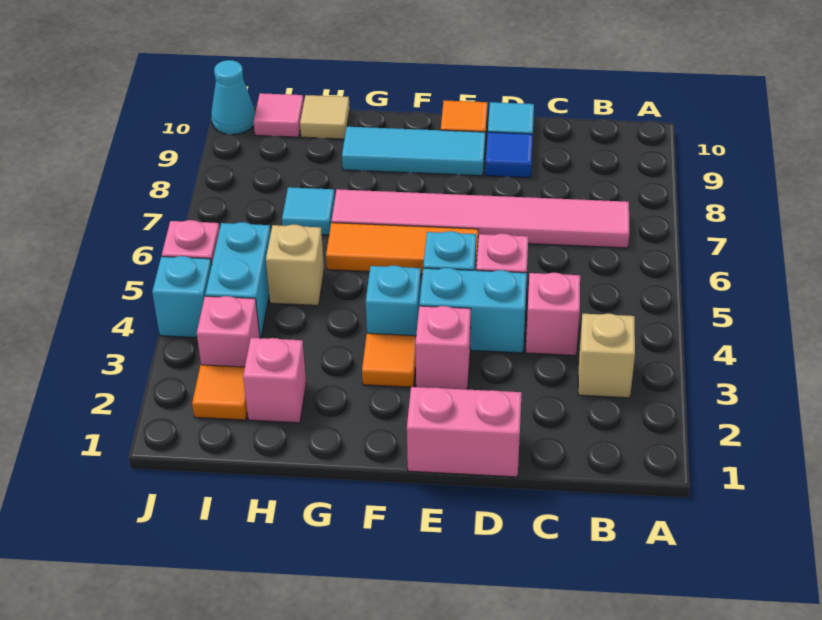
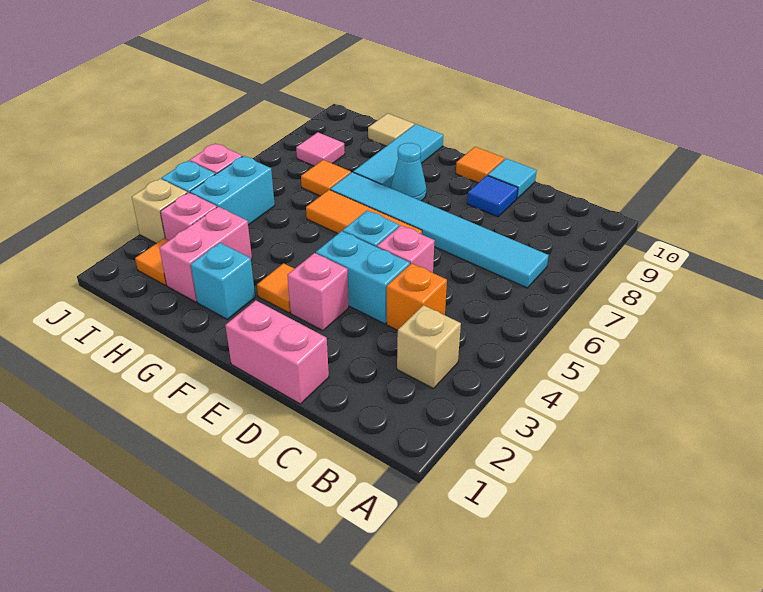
pink 1x6 tile [331,189,629,248] -> cyan 1x6 tile [330,172,549,288]
pink 1x1 brick [526,273,580,355] -> orange 1x1 brick [387,263,447,331]
cyan 1x3 tile [342,127,485,176] -> cyan 1x3 tile turned to [353,124,443,188]
cyan 1x1 brick [366,266,421,336] -> cyan 1x1 brick moved to [191,243,255,319]
pink 1x1 brick [243,338,306,423] -> pink 1x2 brick [159,207,252,302]
tan 1x1 brick [266,225,324,305] -> tan 1x1 brick moved to [132,179,187,243]
cyan 1x1 tile [282,187,335,235] -> orange 1x1 tile [301,160,351,196]
pink 1x1 tile [253,93,304,137] -> pink 1x1 tile moved to [296,132,345,166]
cyan 1x1 cone [211,60,255,134] -> cyan 1x1 cone moved to [391,143,426,201]

